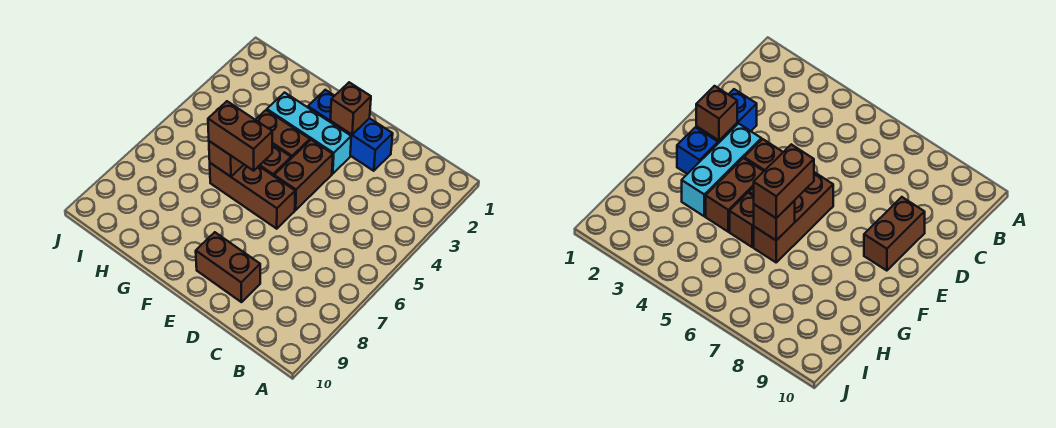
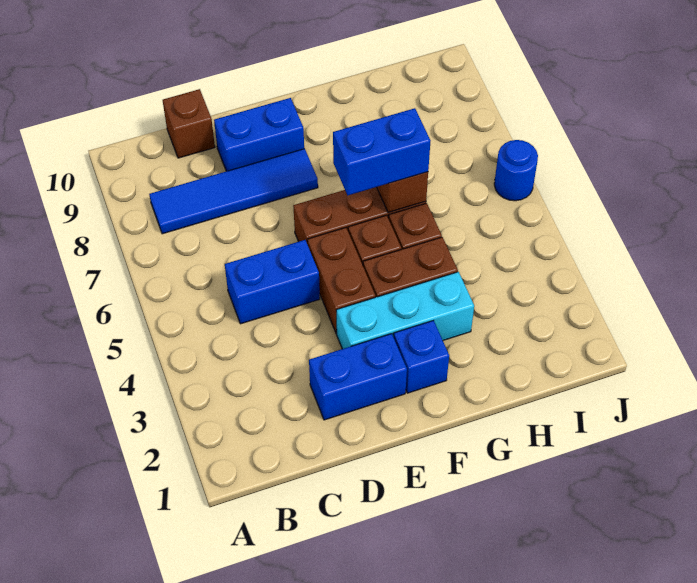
none -> blue 1x4 tile [149,149,318,234]
none -> blue 1x2 brick [225,240,320,324]
brown 1x2 brick [196,232,260,302] -> blue 1x2 brick [214,98,304,171]
brown 1x1 brick [331,82,371,135] -> brown 1x1 brick moved to [163,89,215,158]
brown 1x2 brick [208,101,272,171] -> blue 1x2 brick [333,108,430,195]
none -> blue 1x1 round brick [494,140,538,201]

